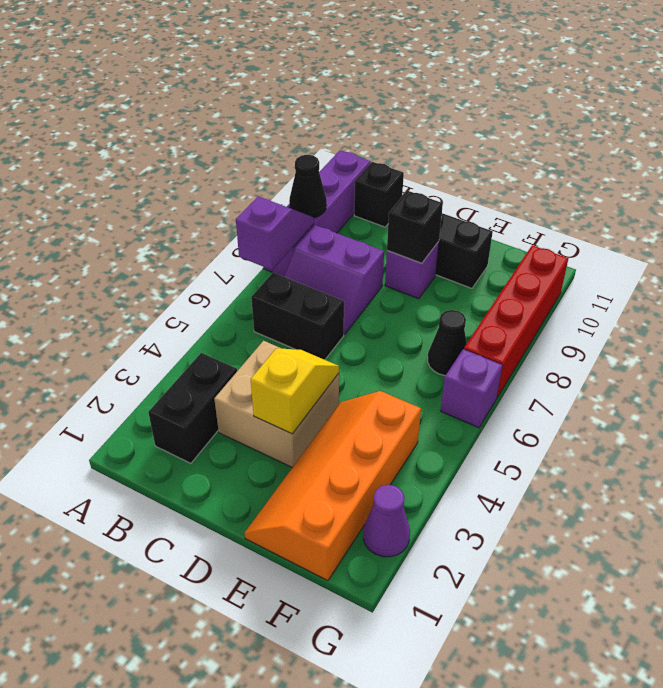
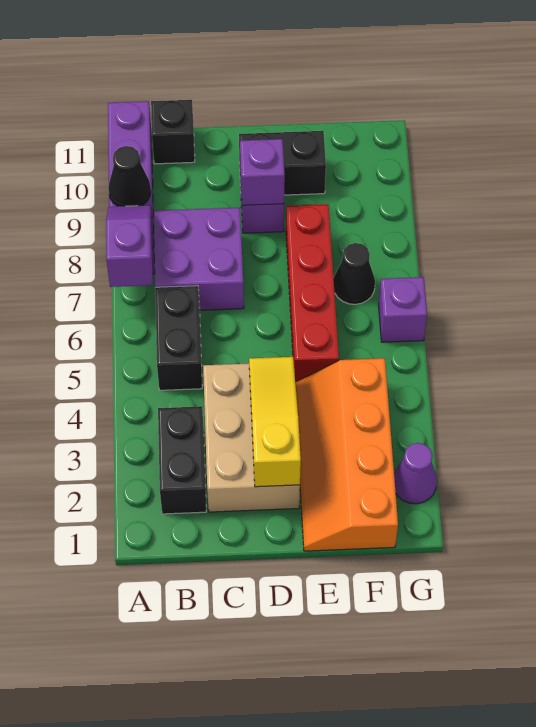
black 1x2 brick [251,273,344,360] -> black 1x2 brick turned to [155,286,202,390]
purple 2x2 slope [284,225,384,335] -> purple 2x2 brick [154,208,244,310]
tan 2x2 brick [214,341,339,468] -> tan 2x3 brick [203,364,300,512]
yellow 1x2 slope [251,348,339,434] -> yellow 1x3 slope [249,357,301,487]
black 1x1 brick [387,191,443,263] -> purple 1x1 brick [240,139,285,205]
red 1x4 brick [464,245,568,397] -> red 1x4 brick moved to [286,204,339,382]

